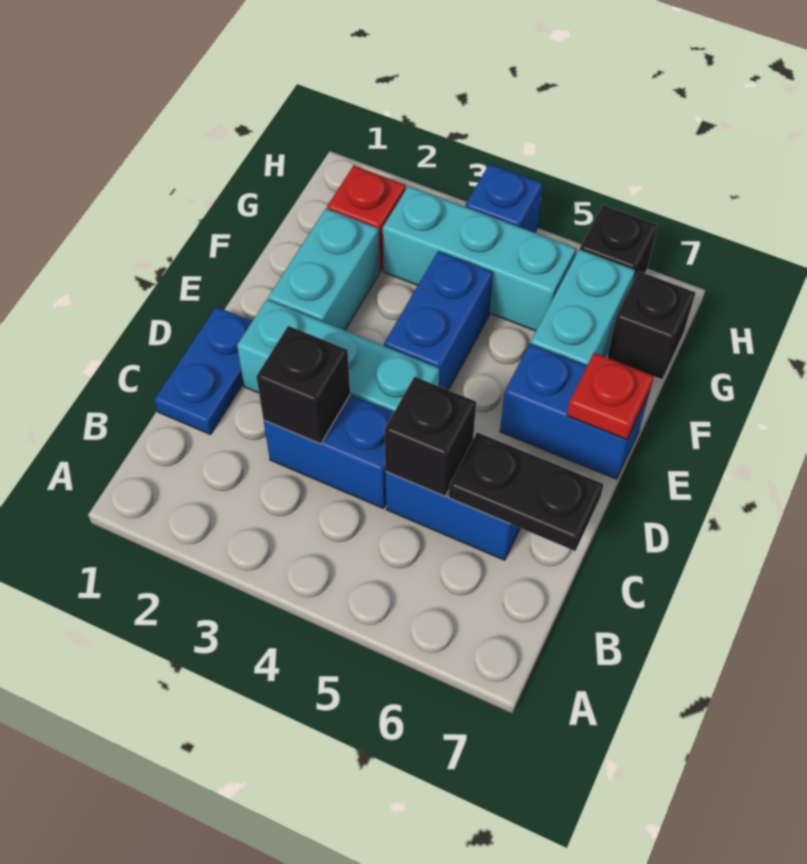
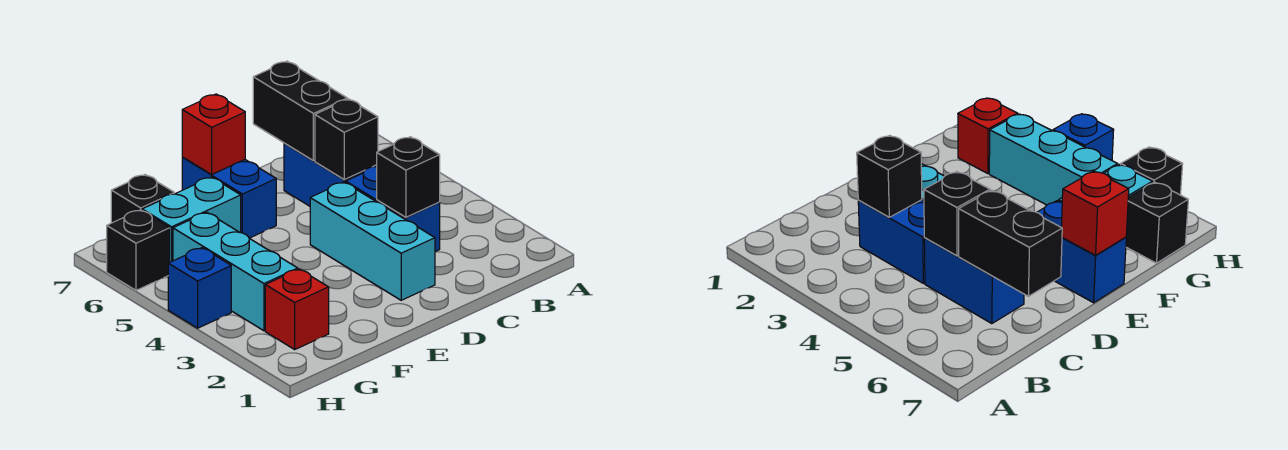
blue 1x2 plate [154,307,252,435] -> none
black 1x2 plate [449,432,604,551] -> black 1x2 brick [253,61,347,161]
cyan 1x2 brick [268,209,380,330] -> none
blue 1x2 brick [384,251,493,390] -> none
red 1x1 plate [567,353,654,440] -> red 1x1 brick [182,94,245,174]

